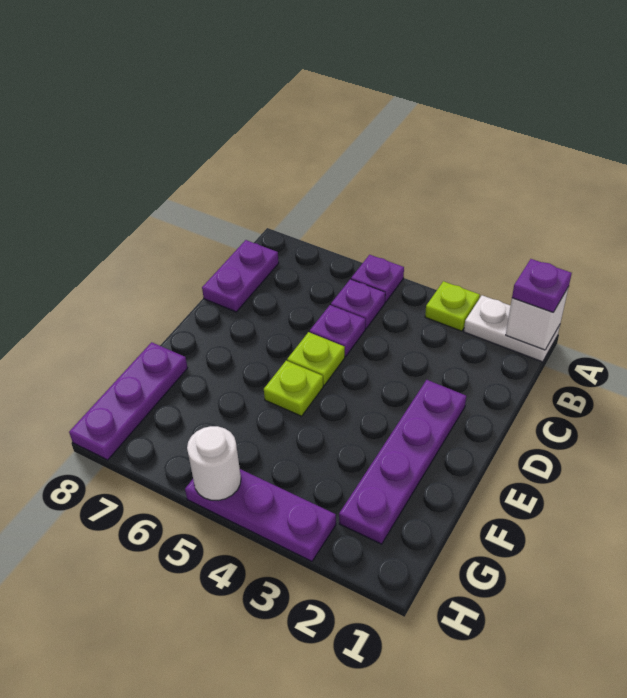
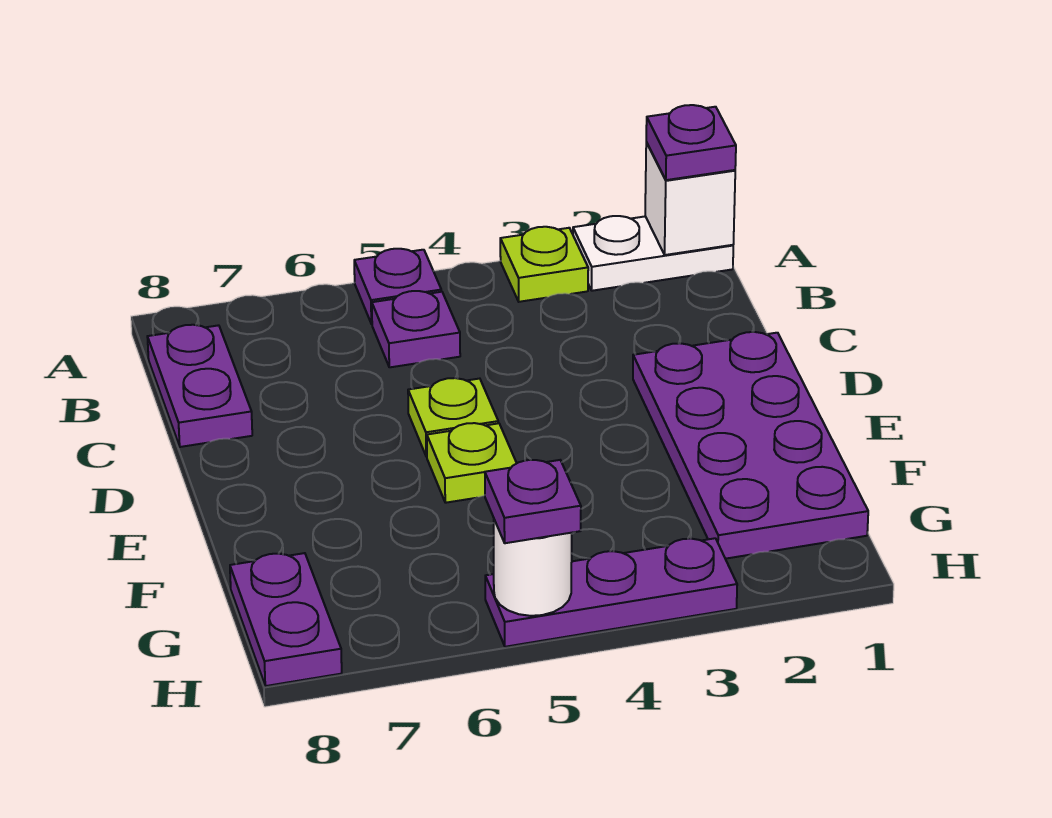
purple 1x1 plate [310,305,366,357] -> purple 1x1 plate moved to [485,460,581,543]
purple 1x4 plate [339,380,466,544] -> purple 2x4 plate [633,332,868,559]
purple 1x3 plate [69,342,188,460] -> purple 1x2 plate [230,553,342,686]

